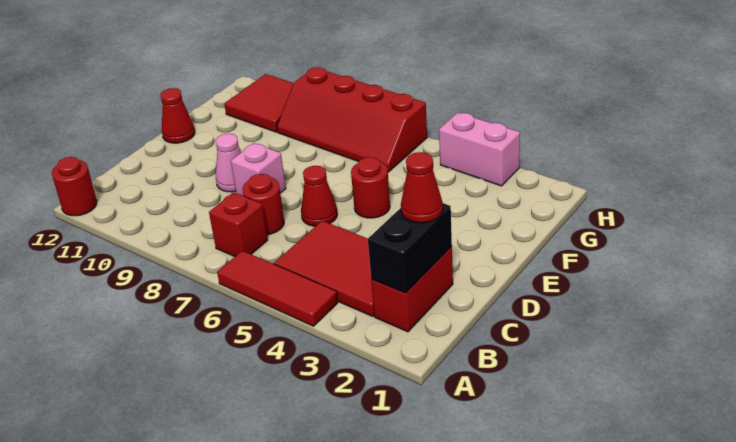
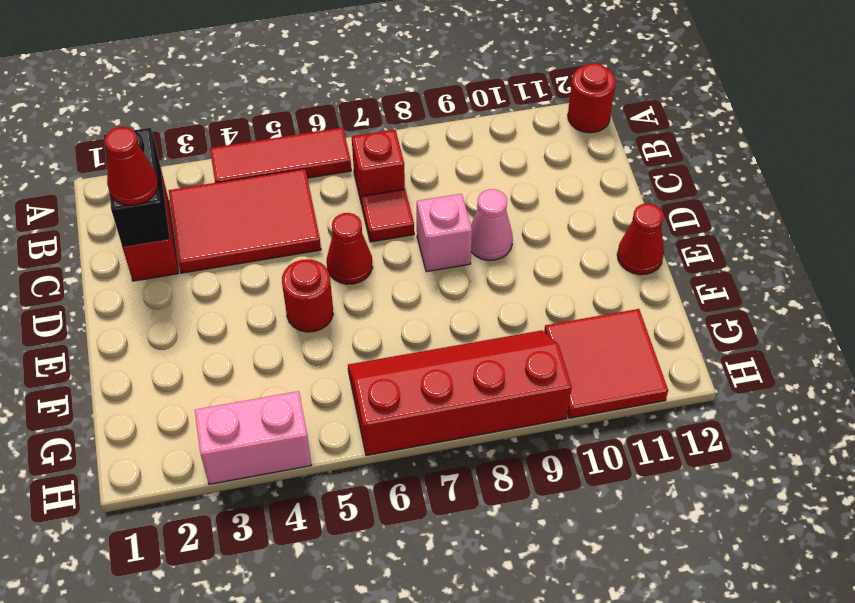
red 1x1 round brick [242,174,284,235] -> red 1x1 tile [361,189,414,242]

